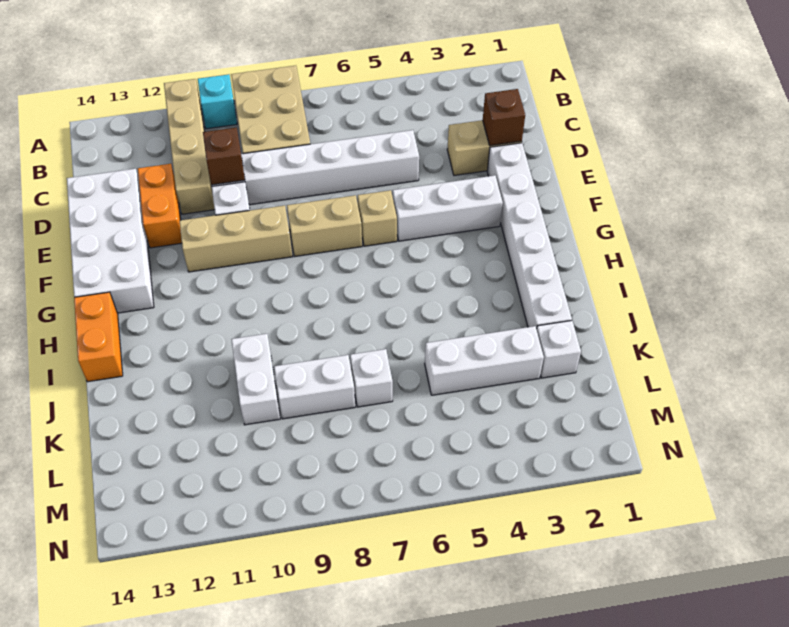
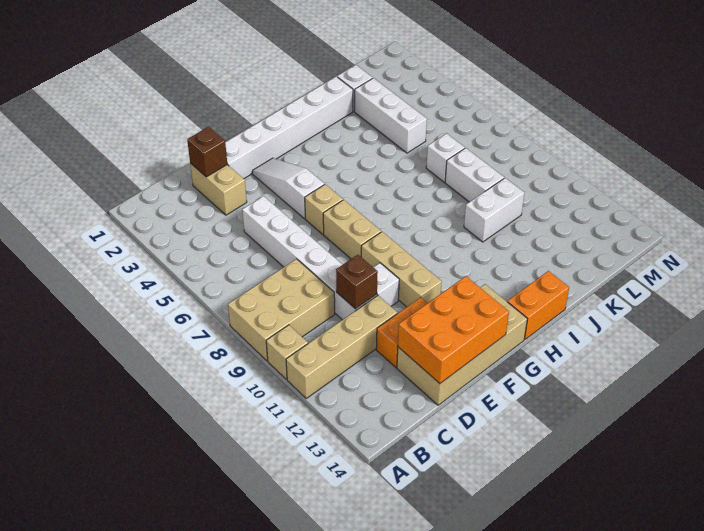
cyan 1x1 brick [198,74,237,129] -> tan 1x1 brick [266,325,308,380]
white 2x4 brick [67,169,154,313] -> tan 2x4 brick [397,284,527,405]
none -> orange 2x3 brick [398,276,509,383]
white 1x3 brick [393,175,503,241] -> white 1x3 slope [253,158,324,219]

